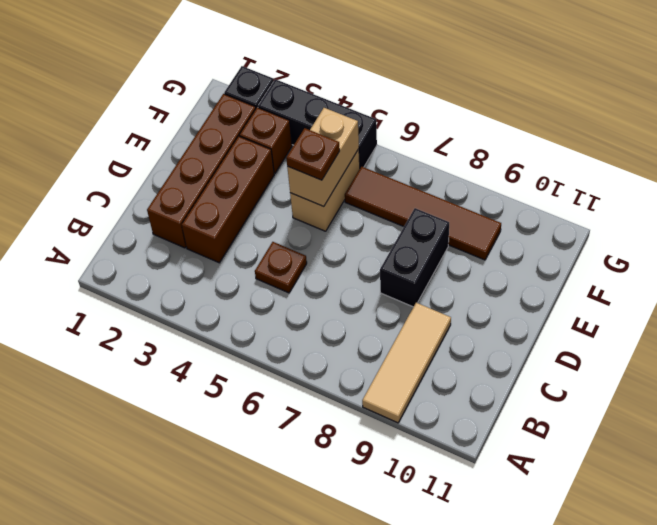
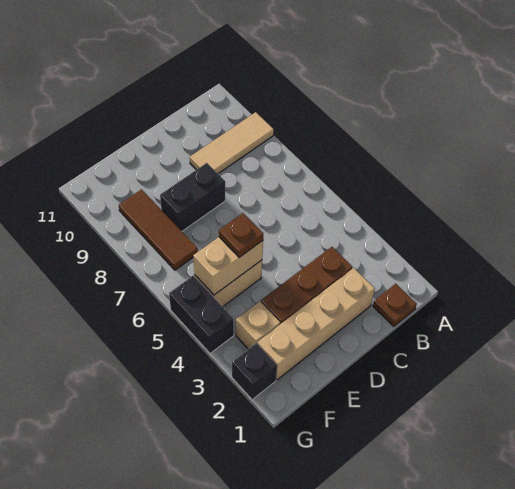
brown 1x4 brick [147,94,256,248] -> tan 1x4 brick [257,268,375,380]
brown 1x1 plate [255,242,307,293] -> brown 1x1 plate moved to [373,284,417,327]
brown 1x1 brick [240,107,292,173] -> tan 1x1 brick [236,301,280,349]
brown 1x4 tile [345,167,501,260] -> brown 1x3 tile [119,189,198,270]
black 1x3 brick [258,79,377,168] -> black 1x2 brick [169,276,234,353]

